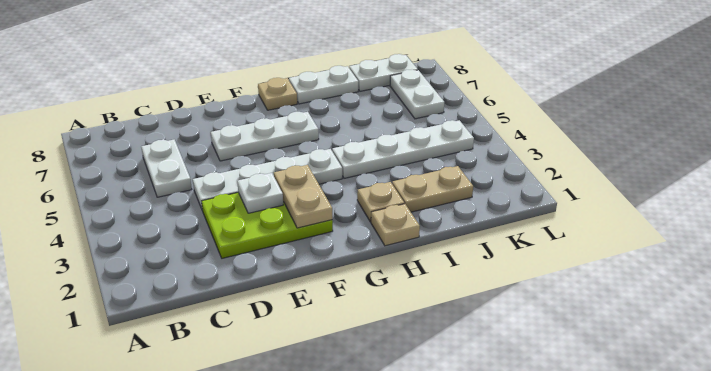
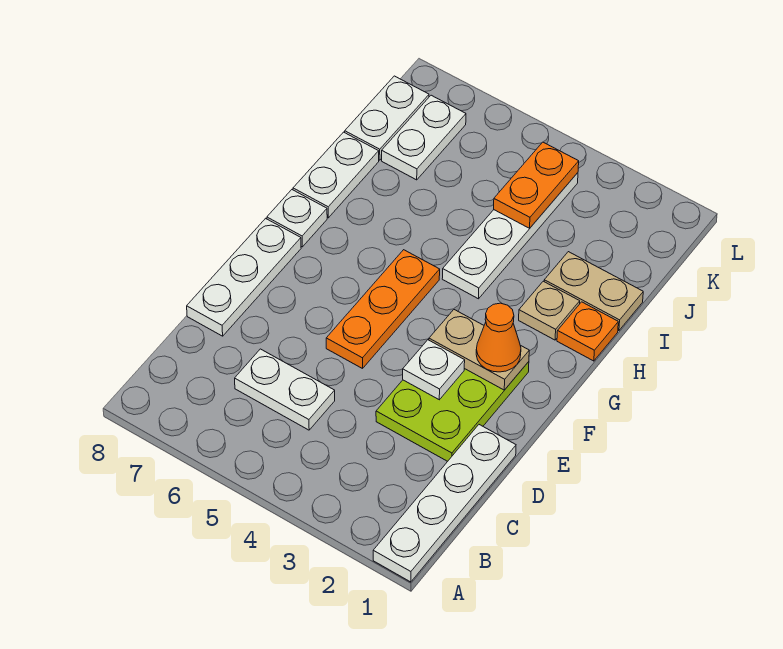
white 1x4 plate [193,149,342,211] -> white 1x4 plate moved to [373,425,516,582]
none -> orange 1x3 plate [326,250,440,369]
white 1x3 plate [211,112,319,161] -> white 1x3 plate moved to [187,218,301,336]
none -> orange 1x1 cone [476,303,521,372]
tan 1x1 plate [258,78,297,110] -> white 1x1 plate [267,190,327,247]
tan 1x1 plate [371,204,420,246] -> orange 1x1 plate [557,302,618,361]
tan 1x2 plate [392,166,473,212] -> tan 1x2 plate turned to [544,252,643,331]
none -> orange 1x2 plate [494,142,579,228]
white 1x2 plate [390,70,444,119] -> white 1x2 plate turned to [382,95,466,180]

